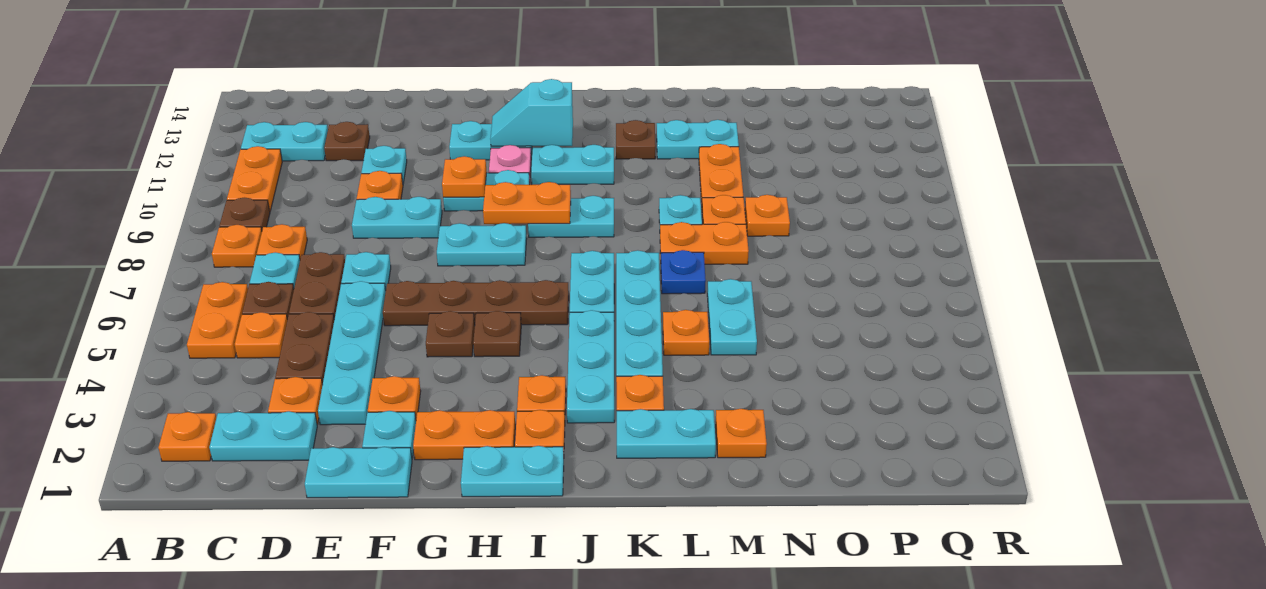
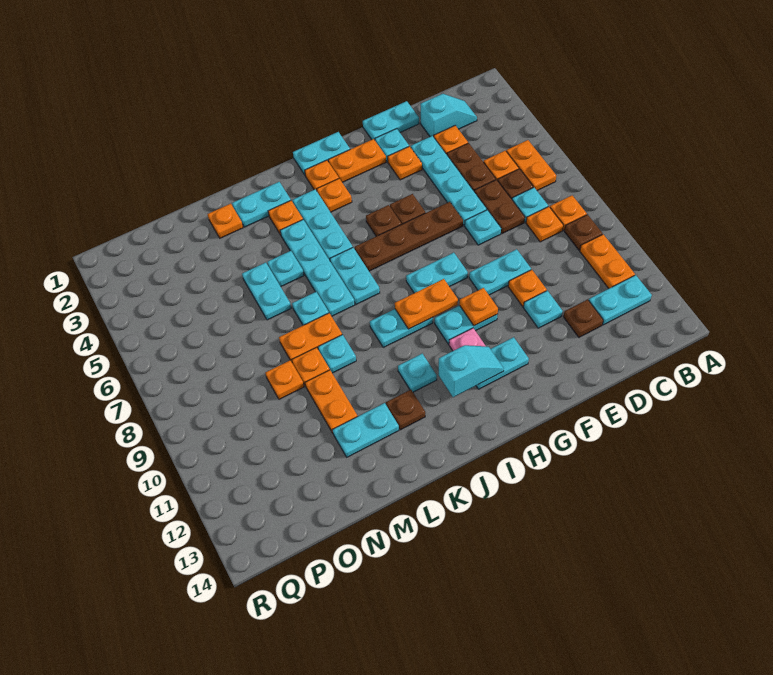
orange 1x1 plate [158,412,216,461] -> none
cyan 1x2 plate [209,411,317,461] -> cyan 1x2 slope [420,94,477,137]
cyan 1x2 plate [531,145,614,185] -> cyan 1x1 plate [398,354,437,392]
orange 1x1 plate [663,310,709,355] -> cyan 1x1 plate [267,251,304,287]
blue 1x1 plate [661,250,706,294] -> cyan 1x1 plate [292,292,329,325]

